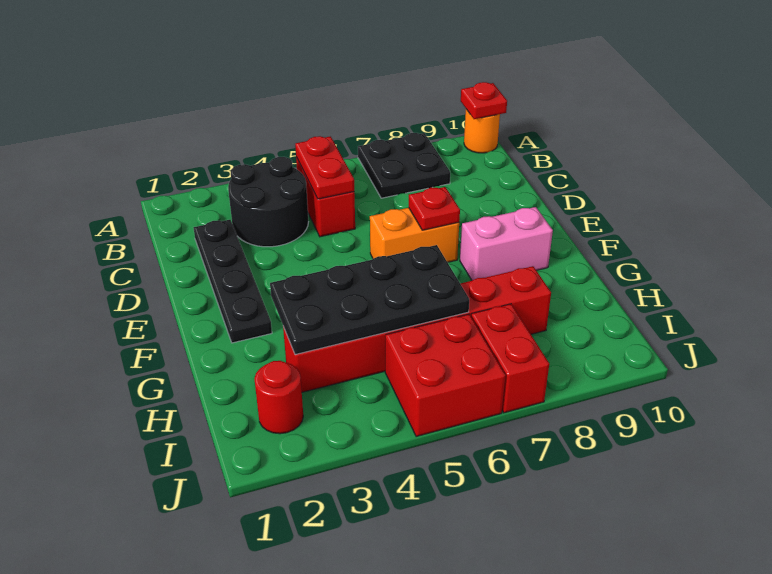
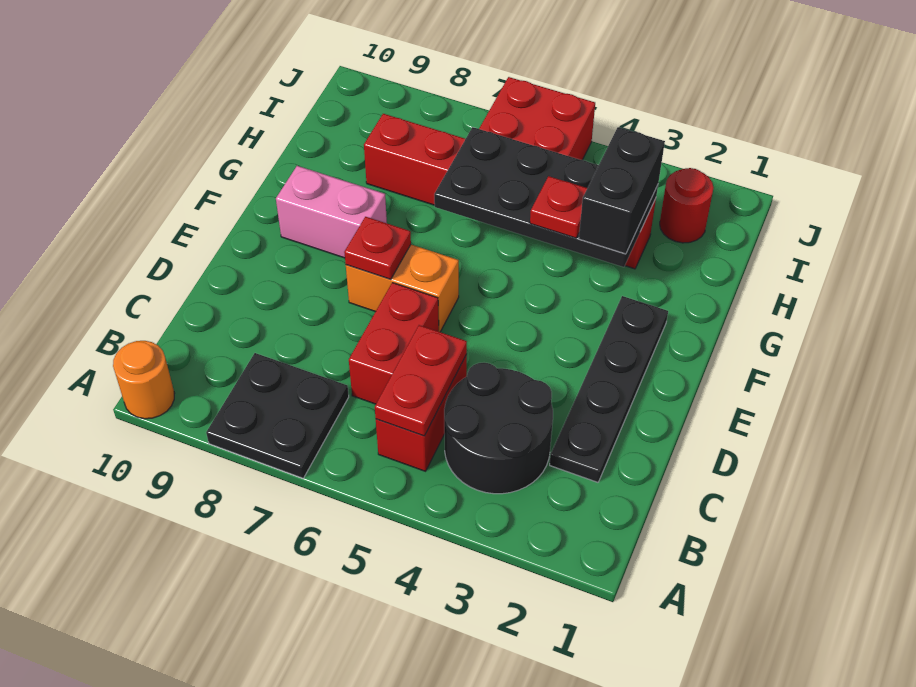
red 1x1 plate [461,82,507,119] -> red 1x1 plate moved to [530,176,587,238]
none -> black 1x2 brick [579,127,665,254]
red 1x2 brick [471,304,549,413] -> red 1x2 brick moved to [349,283,439,404]

